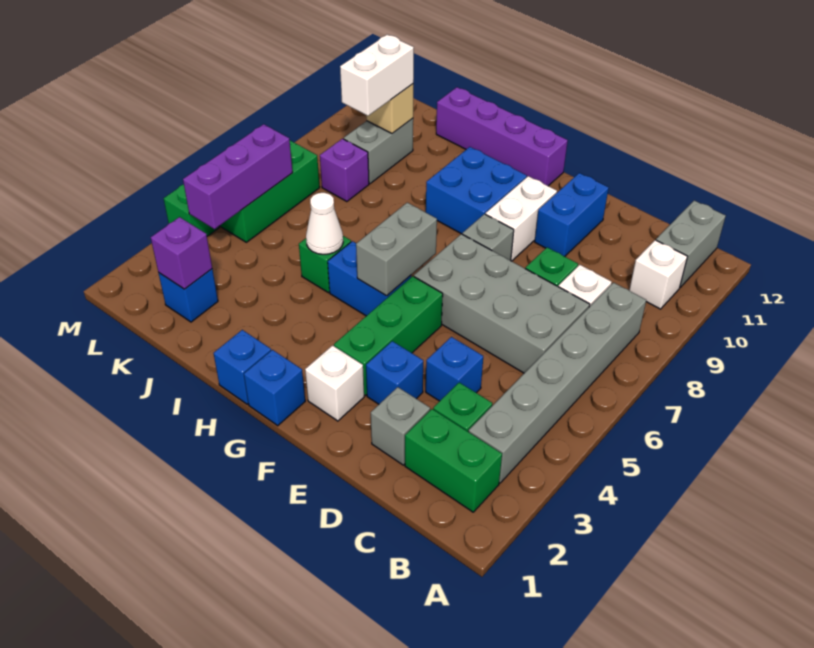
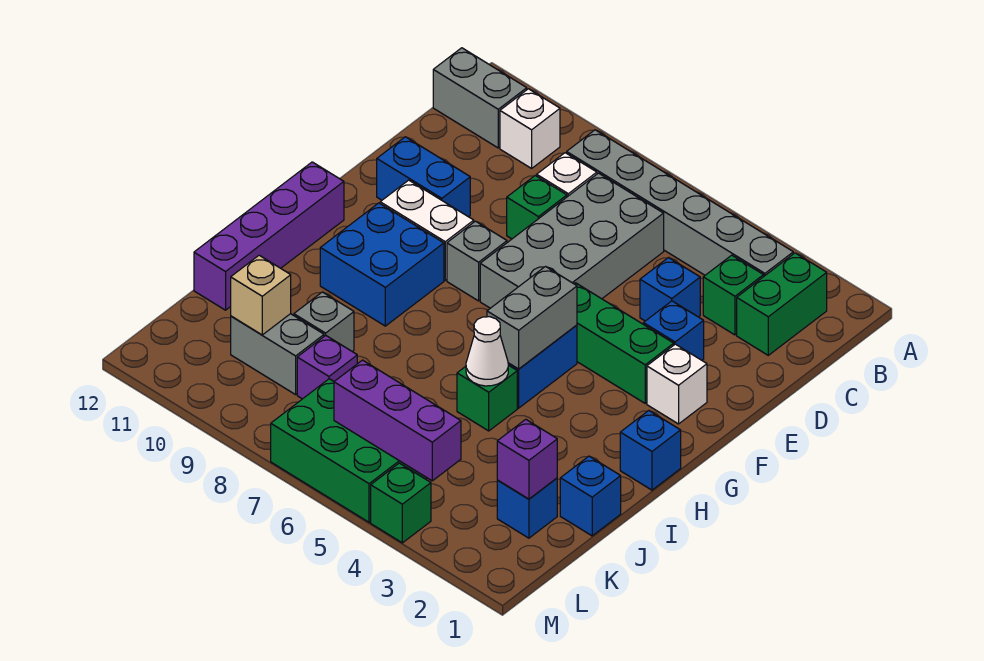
grey 1x1 brick [371,387,430,465] -> grey 1x1 brick moved to [294,292,354,352]
blue 1x1 brick [244,350,305,426] -> blue 1x1 brick moved to [560,456,621,536]
grey 1x2 brick [356,203,437,296] -> grey 1x2 brick turned to [487,267,577,369]
white 1x2 brick [340,35,414,116] -> none

